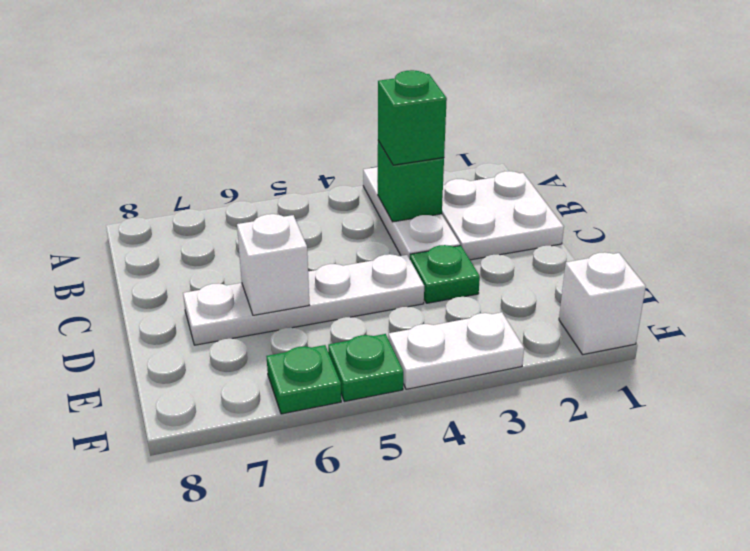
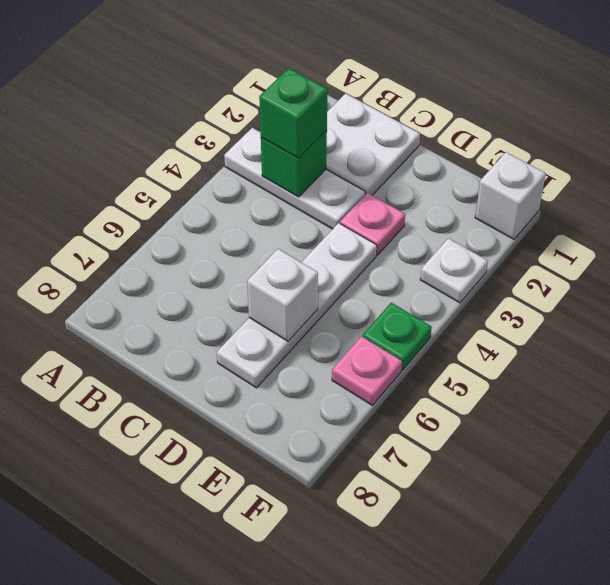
green 1x1 plate [410,245,480,303] -> pink 1x1 plate [340,193,405,255]
white 1x2 plate [388,312,524,389] -> white 1x1 plate [420,238,488,303]
green 1x1 plate [267,345,341,414] -> pink 1x1 plate [332,336,402,405]

